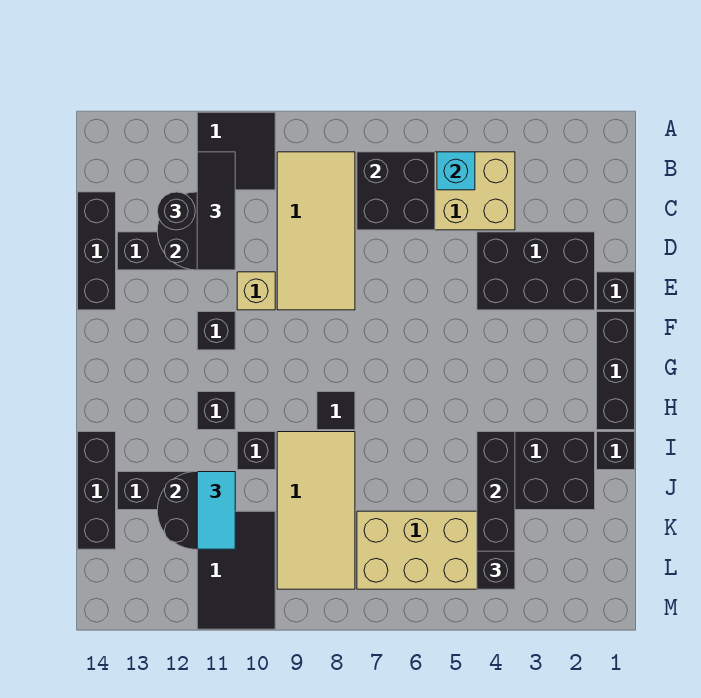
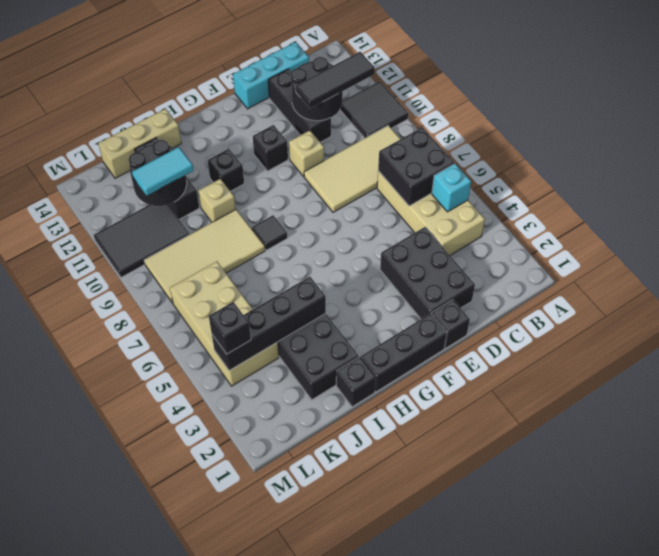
black 1x1 round brick [157,192,195,230] -> none
black 1x3 brick [78,192,116,310] -> cyan 1x3 brick [233,42,309,109]
black 1x1 brick [237,432,275,470] -> tan 1x1 brick [199,179,236,222]
black 1x3 brick [78,432,116,549] -> tan 1x3 brick [98,109,181,178]

